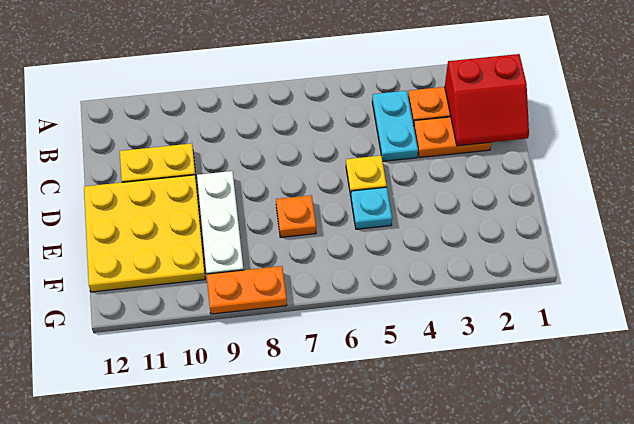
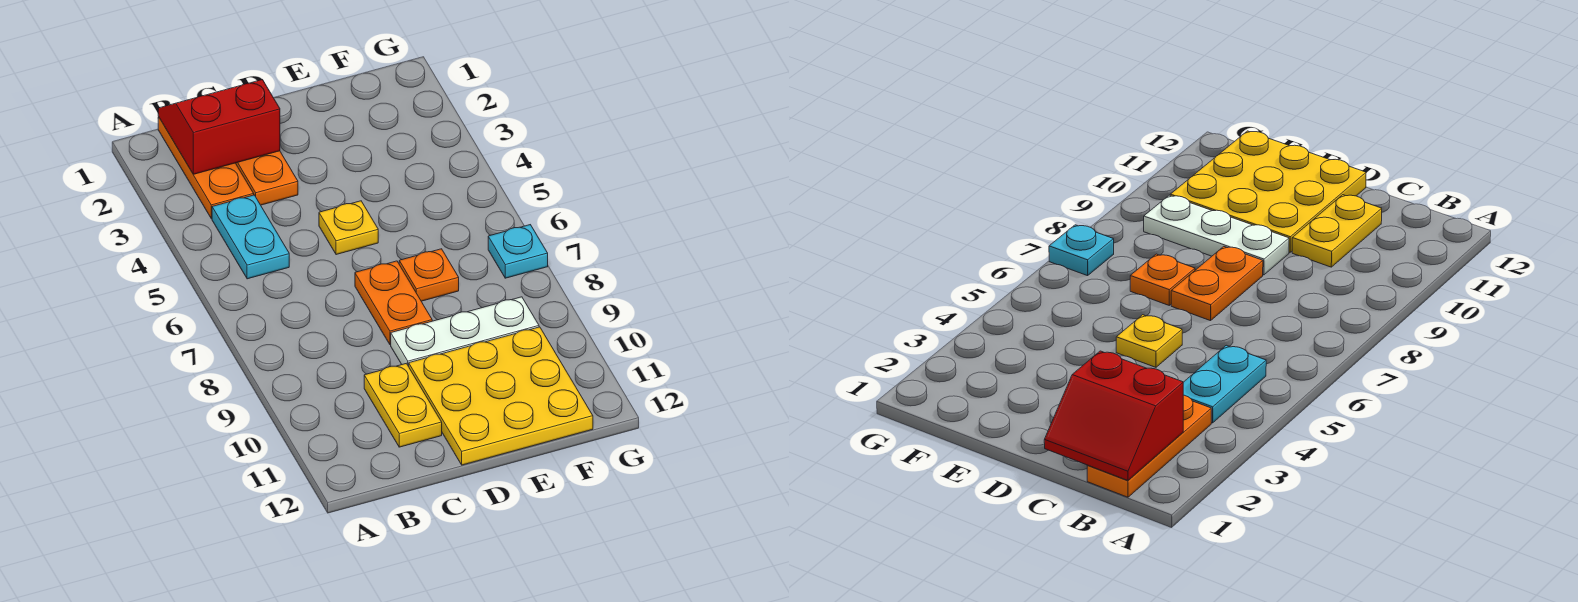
red 2x2 slope [445,54,529,146] -> red 2x2 slope turned to [158,80,280,174]
cyan 1x2 plate [372,91,418,161] -> cyan 1x2 plate turned to [212,195,289,279]
cyan 1x1 plate [351,187,392,229] -> cyan 1x1 plate moved to [488,225,548,278]
orange 1x2 plate [207,266,287,314] -> orange 1x2 plate moved to [355,261,432,345]

